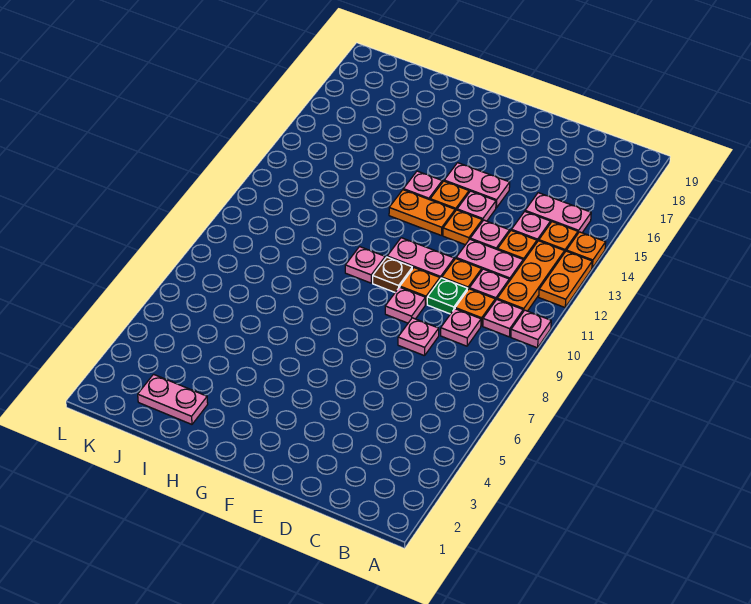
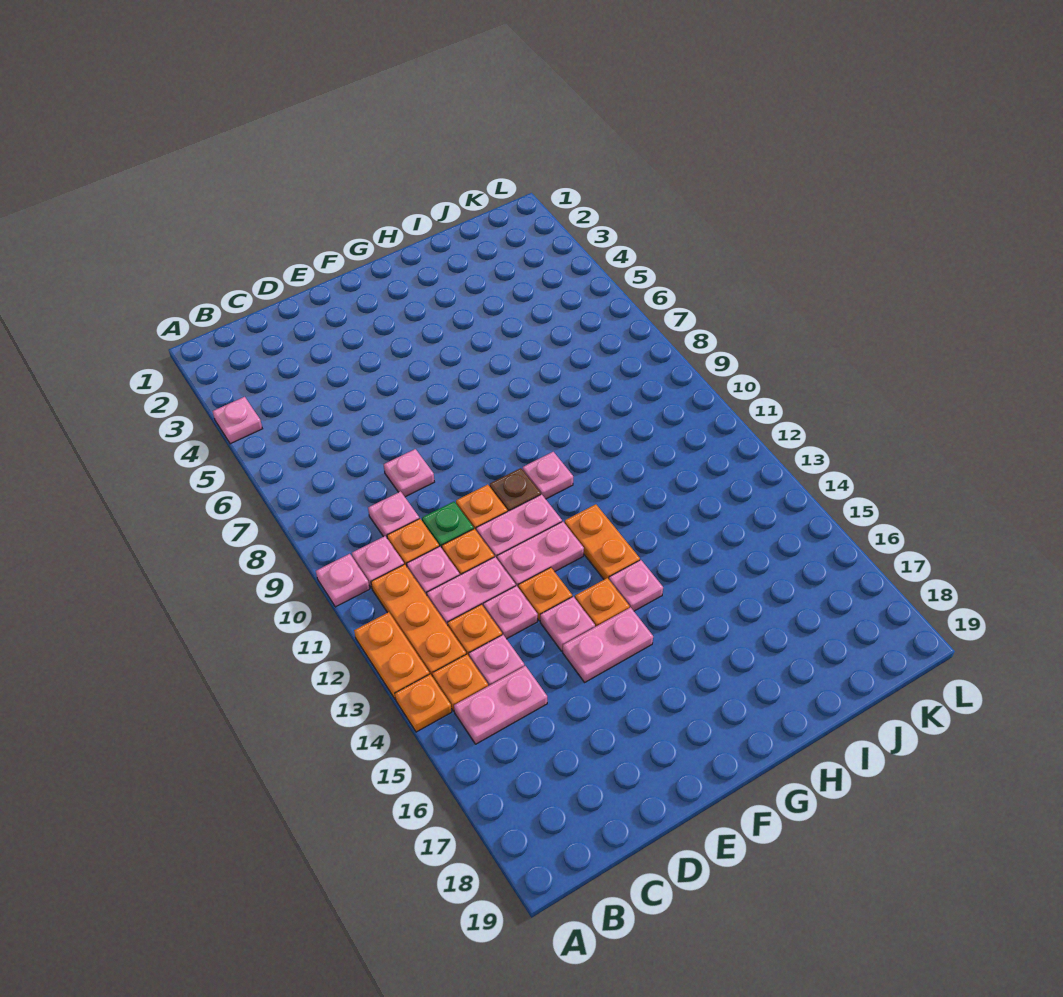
pink 1x1 plate [385,287,425,323] -> pink 1x1 plate moved to [212,397,262,444]
orange 1x2 plate [389,190,455,236] -> orange 1x2 plate turned to [565,504,640,579]
pink 1x2 plate [138,374,208,424] -> pink 1x2 plate moved to [497,522,584,587]

